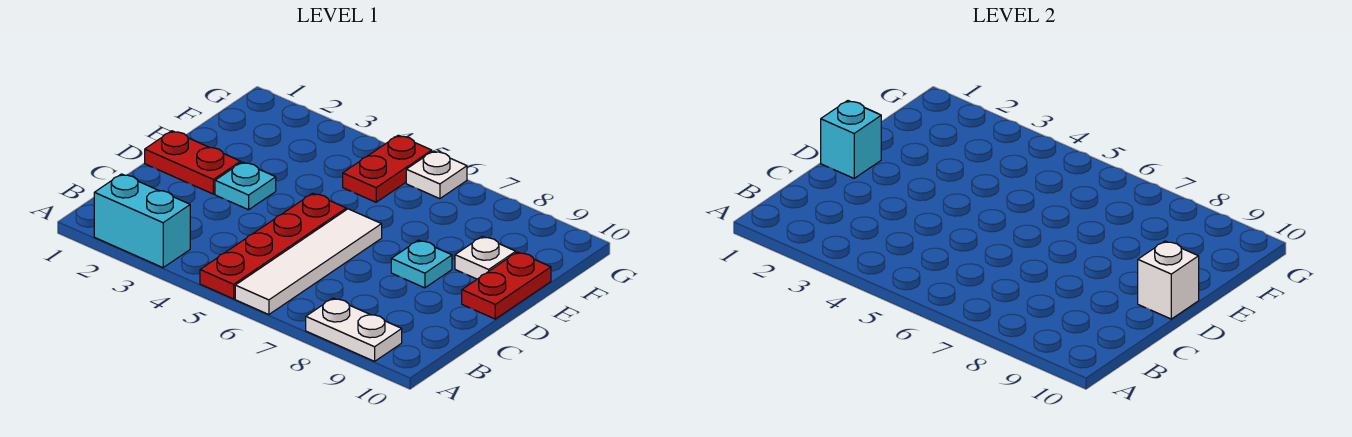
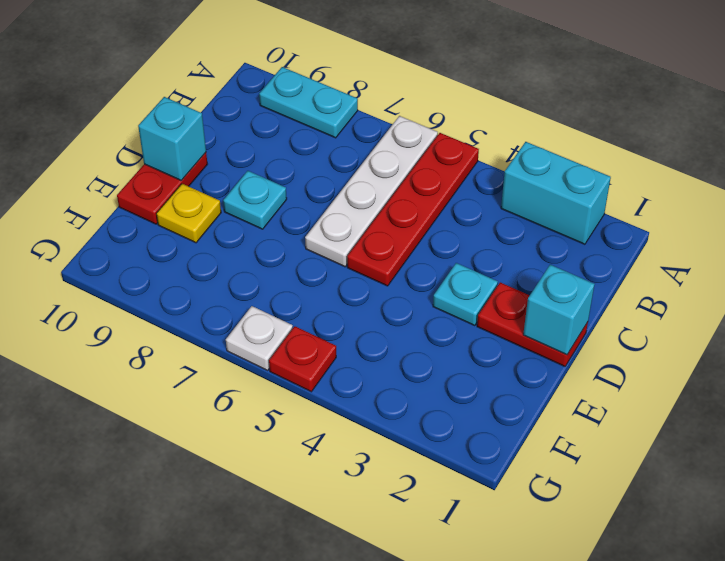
white 1x4 tile [235,209,382,315] -> white 1x4 plate [305,116,438,267]
white 1x2 plate [306,298,402,361] -> cyan 1x2 plate [259,67,358,138]
white 1x1 brick [1138,241,1199,319] -> cyan 1x1 brick [138,97,206,181]
white 1x1 plate [455,236,516,279] -> yellow 1x1 plate [157,184,221,243]
red 1x2 plate [343,135,432,202] -> red 1x1 plate [269,326,336,392]

